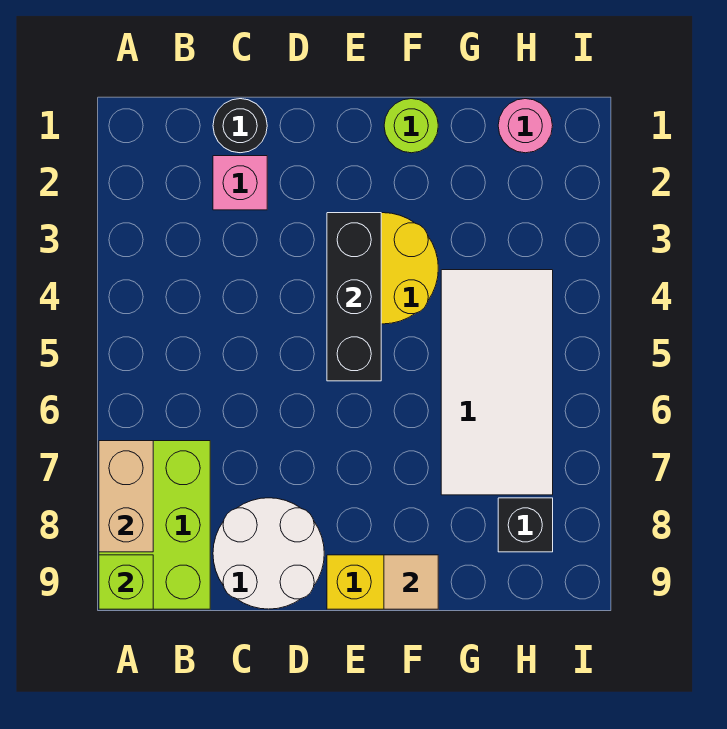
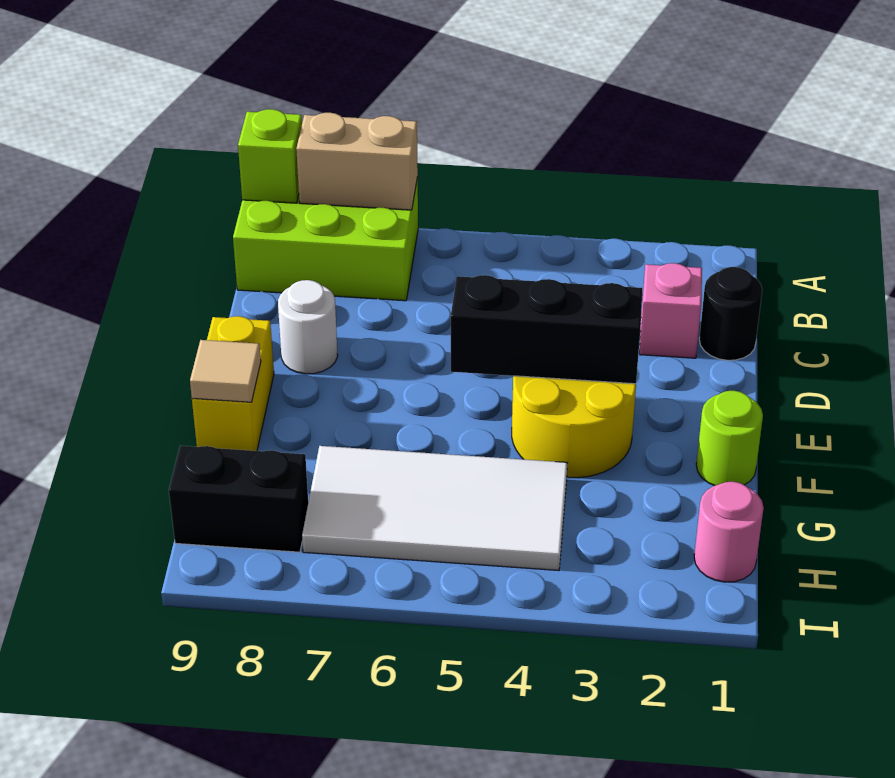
white 2x2 round brick [213,498,324,609] -> white 1x1 round brick [278,280,338,374]
black 1x1 brick [498,498,553,552] -> black 1x2 brick [169,446,308,552]

